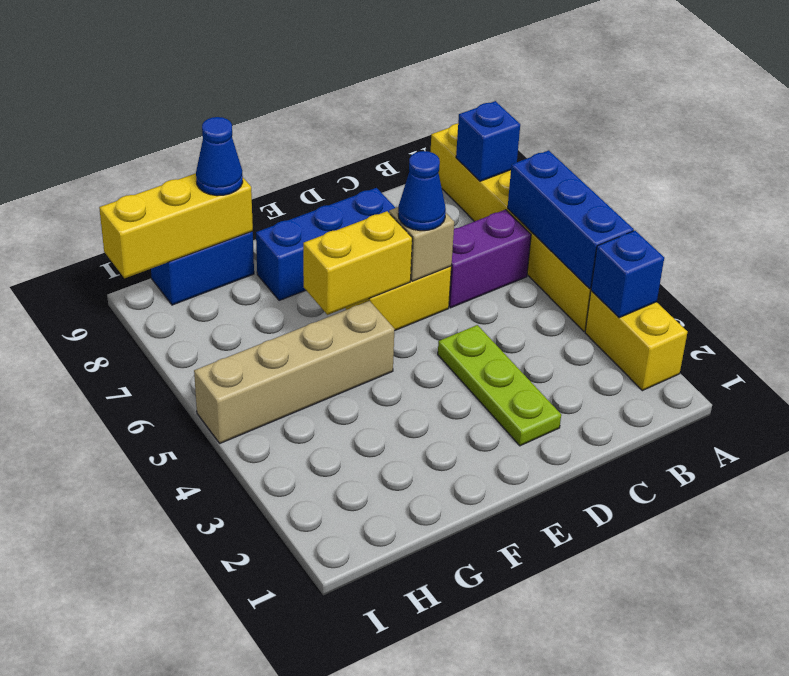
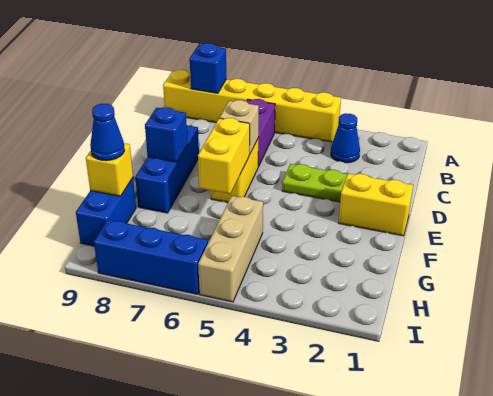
yellow 1x2 brick [585,291,687,391] -> yellow 1x2 brick moved to [339,173,413,236]
blue 1x1 brick [591,231,664,318] -> blue 1x1 brick moved to [145,107,188,162]
blue 1x3 brick [508,150,634,289] -> blue 1x3 brick moved to [94,220,208,294]
blue 1x1 cone [398,151,446,231] -> blue 1x1 cone moved to [331,113,360,163]
tan 1x4 brick [194,301,394,443] -> tan 1x3 brick [198,196,263,302]
yellow 1x3 brick [99,173,253,278] -> yellow 1x1 brick [86,143,133,196]

